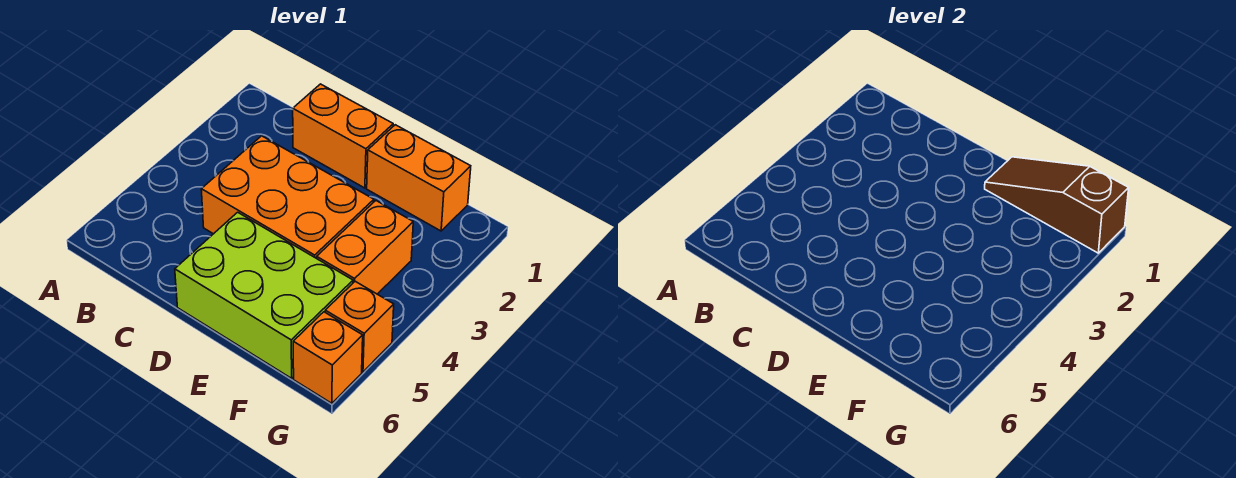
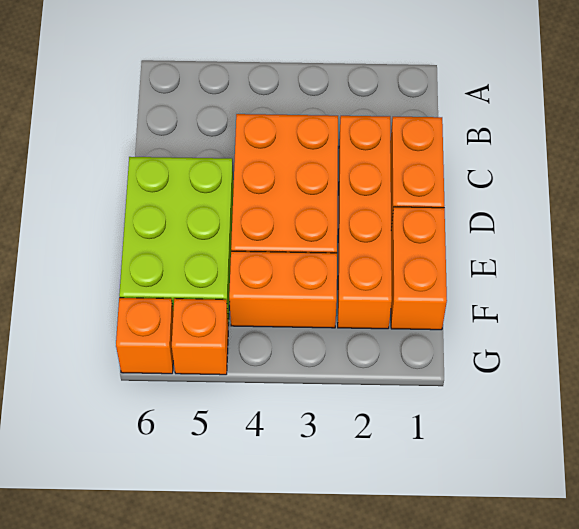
none -> orange 1x4 brick [338,116,392,329]
brown 1x3 slope [985,157,1129,253] -> none

